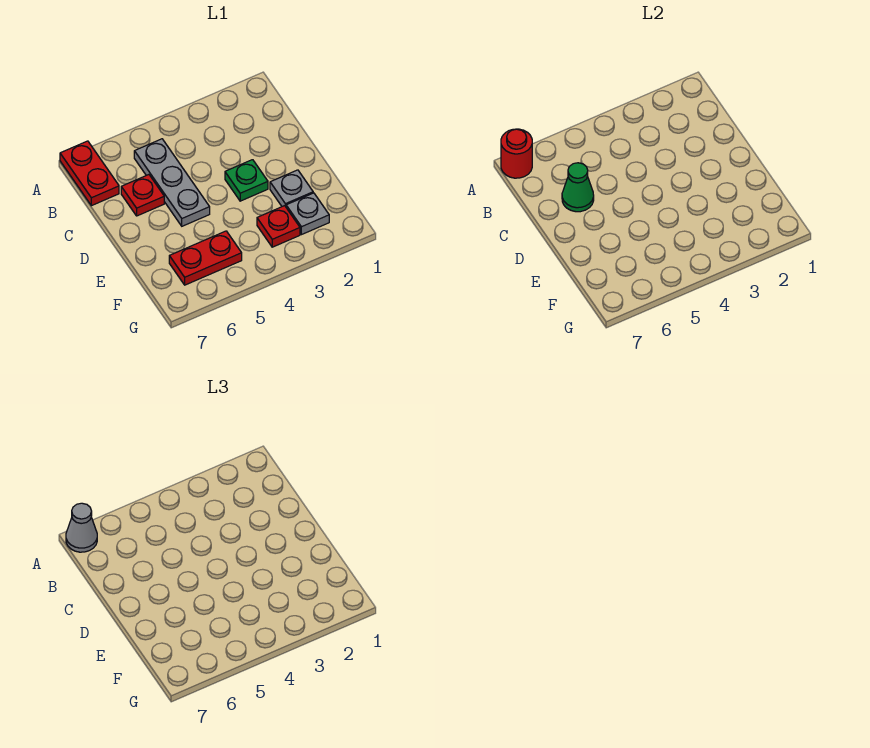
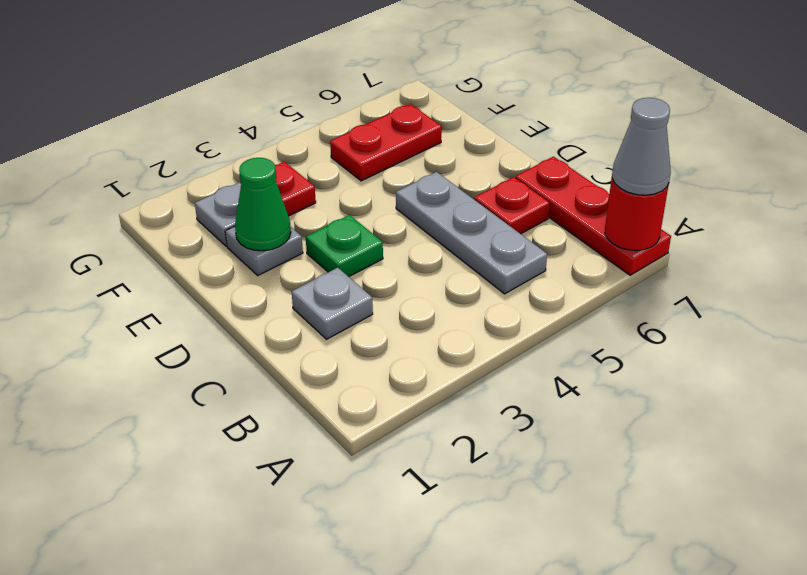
red 1x2 plate [60,141,119,206] -> red 1x3 plate [515,157,671,275]
none -> grey 1x1 plate [292,268,373,339]
green 1x1 cone [562,163,594,212] -> green 1x1 cone moved to [235,158,291,251]

